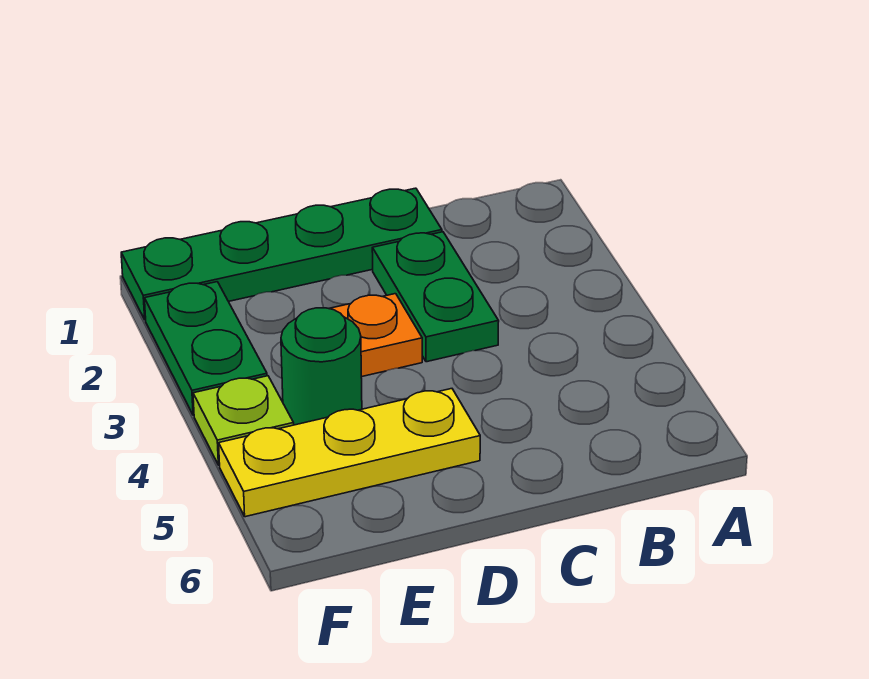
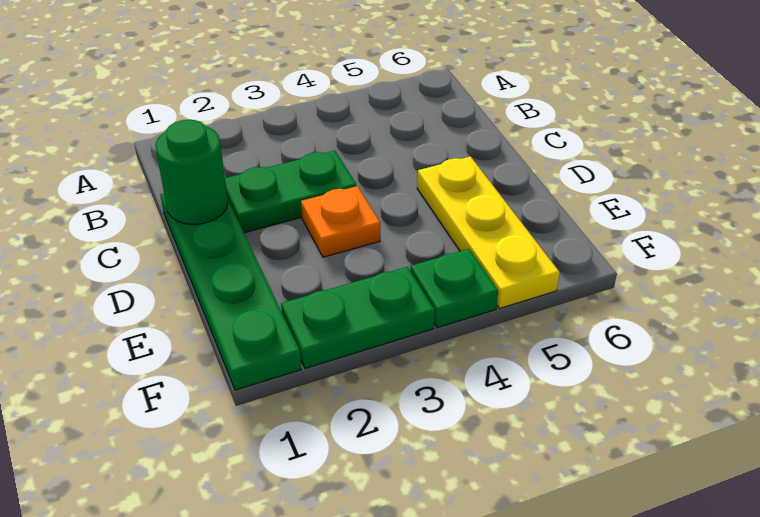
green 1x1 round brick [281,308,362,425] -> green 1x1 round brick moved to [155,120,228,224]
lime 1x1 plate [193,376,294,465] -> green 1x1 plate [411,249,498,328]

